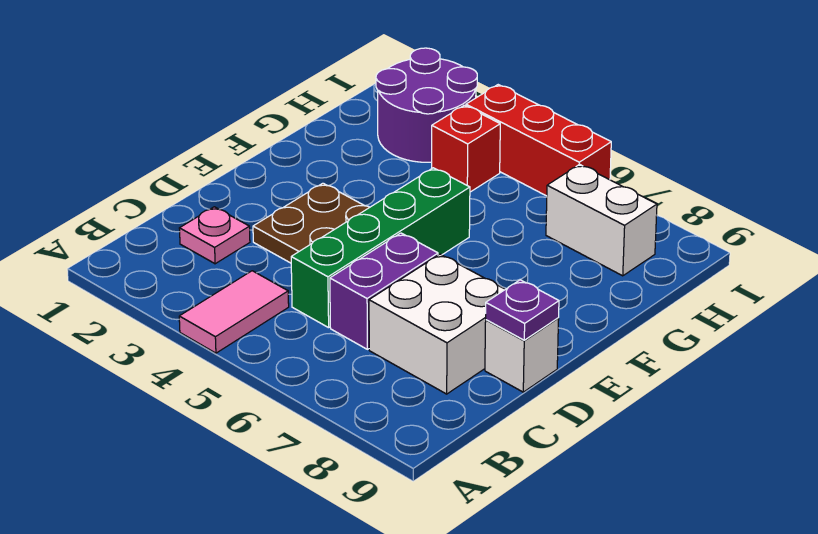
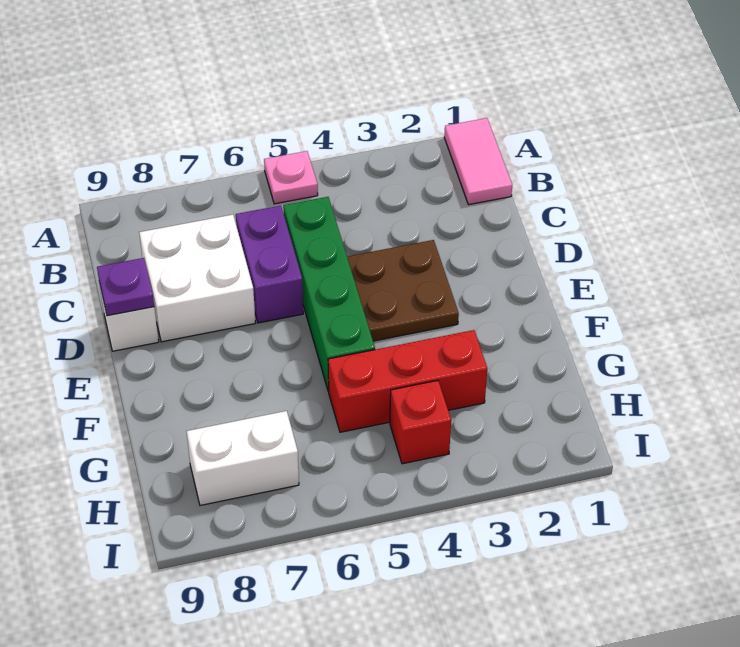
pink 1x2 tile [179,271,289,353] -> pink 1x2 tile moved to [444,118,512,205]
pink 1x1 plate [179,207,250,264] -> pink 1x1 plate moved to [264,151,318,204]
purple 2x2 round brick [376,48,477,162] -> none
red 1x3 brick [466,85,611,196] -> red 1x3 brick moved to [328,330,487,432]

